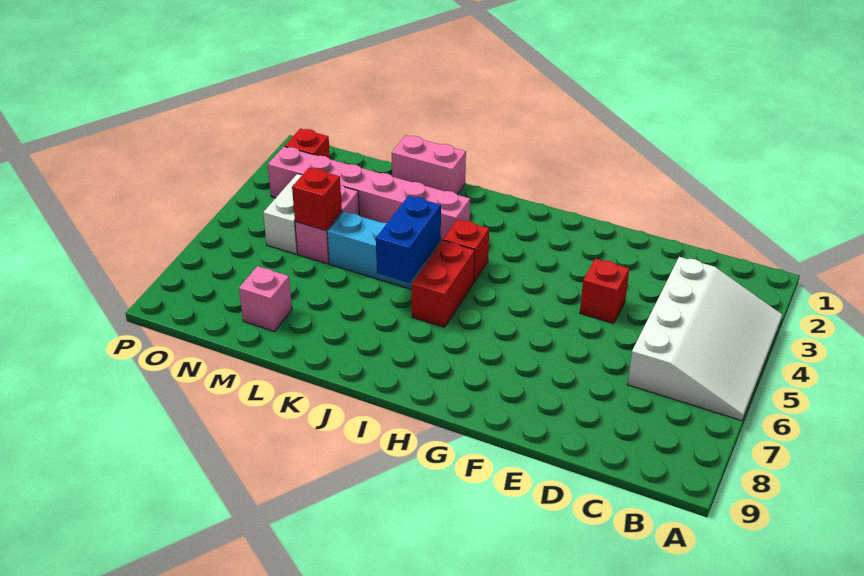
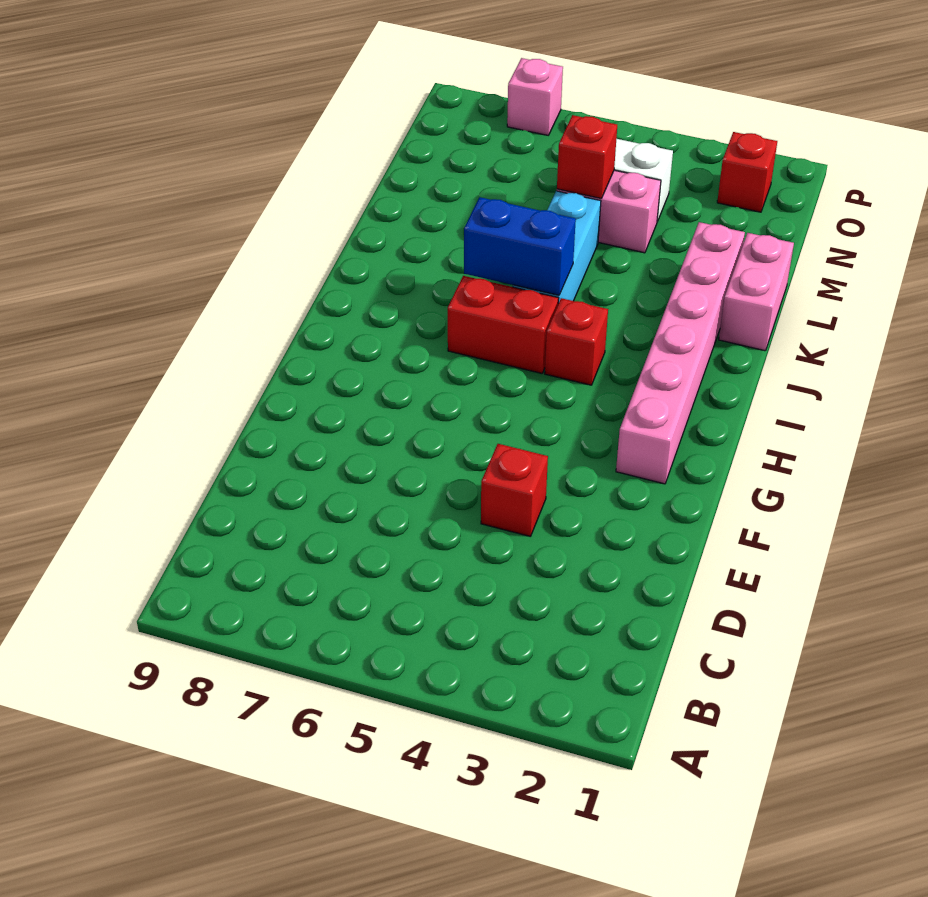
white 3x4 slope [627,257,782,421] -> none
pink 1x6 brick [268,146,470,242] -> pink 1x6 brick moved to [616,222,745,484]
pink 1x1 brick [239,266,292,331] -> pink 1x1 brick moved to [507,58,563,135]

